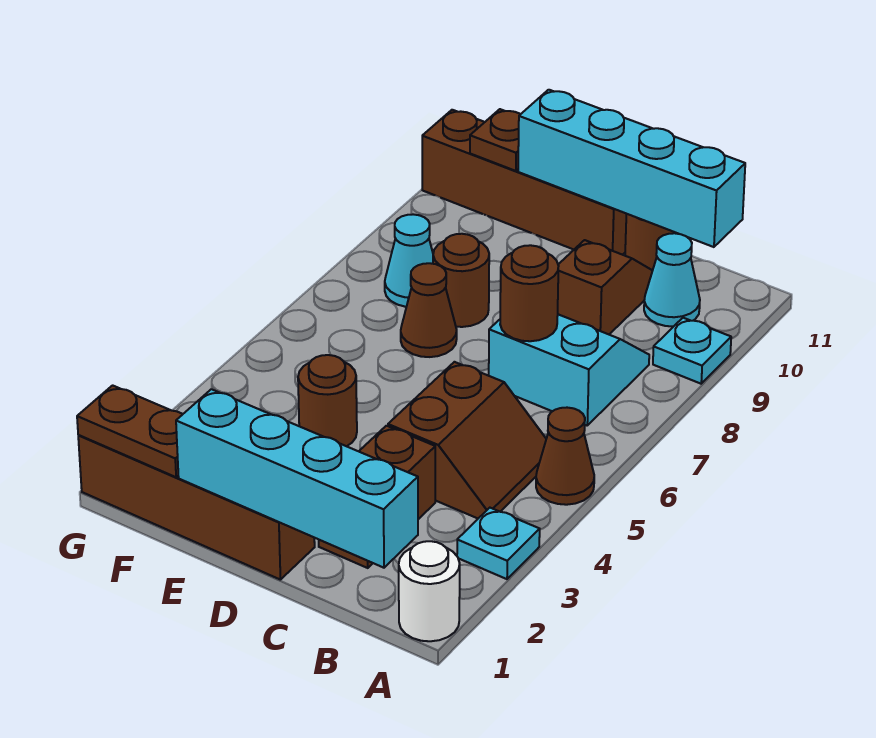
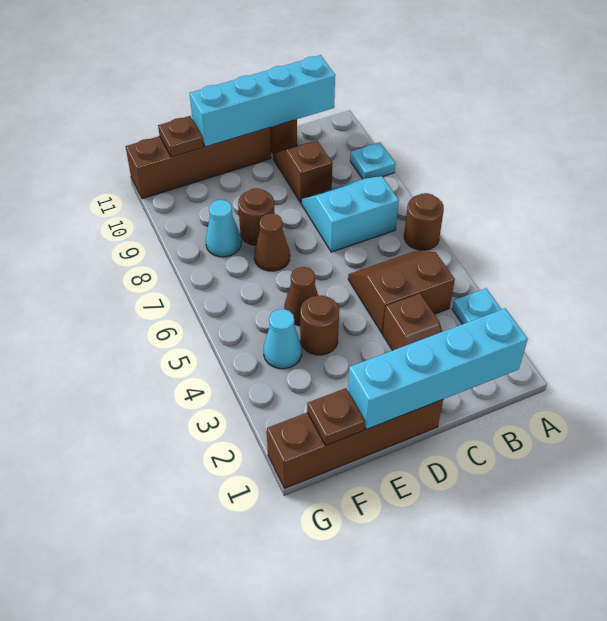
white 1x1 round brick [399,541,460,641] -> none
brown 1x1 cone [536,408,594,505] -> brown 1x1 cone moved to [284,267,318,326]
brown 2x2 slope [388,362,546,518] -> brown 2x2 slope turned to [348,251,455,333]
cyan 1x1 cone [644,233,700,327] -> cyan 1x1 cone moved to [263,309,302,369]
brown 1x1 round brick [500,245,558,341] -> brown 1x1 round brick moved to [404,193,444,250]
brown 1x2 plate [77,385,183,477] -> brown 1x1 plate [307,388,365,445]

